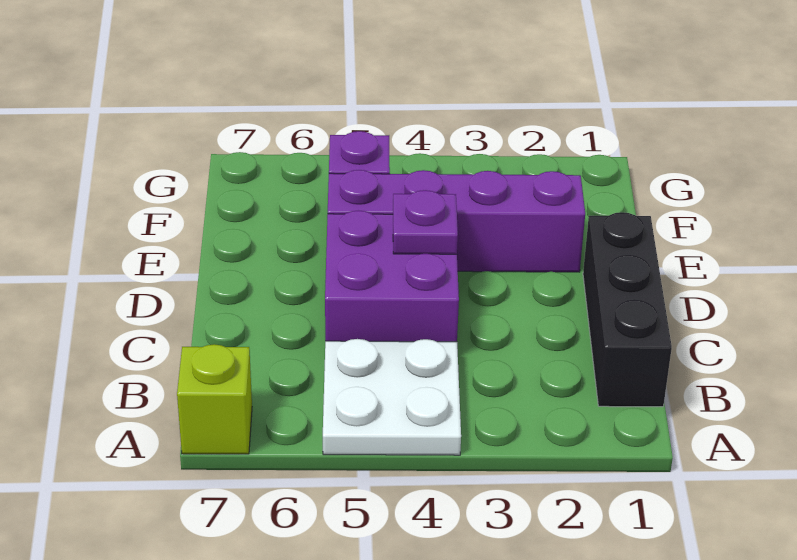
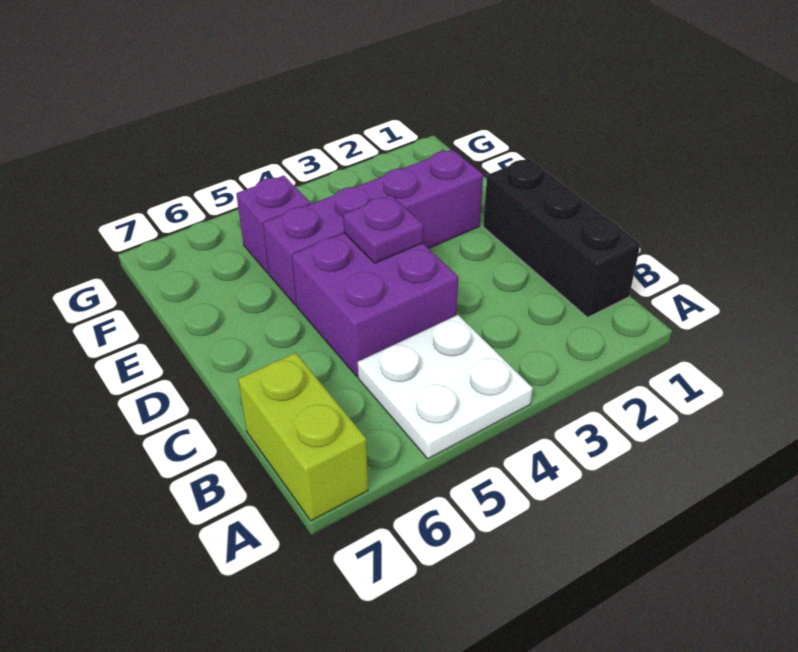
lime 1x1 brick [177,344,252,454] -> lime 1x2 brick [238,353,368,521]

